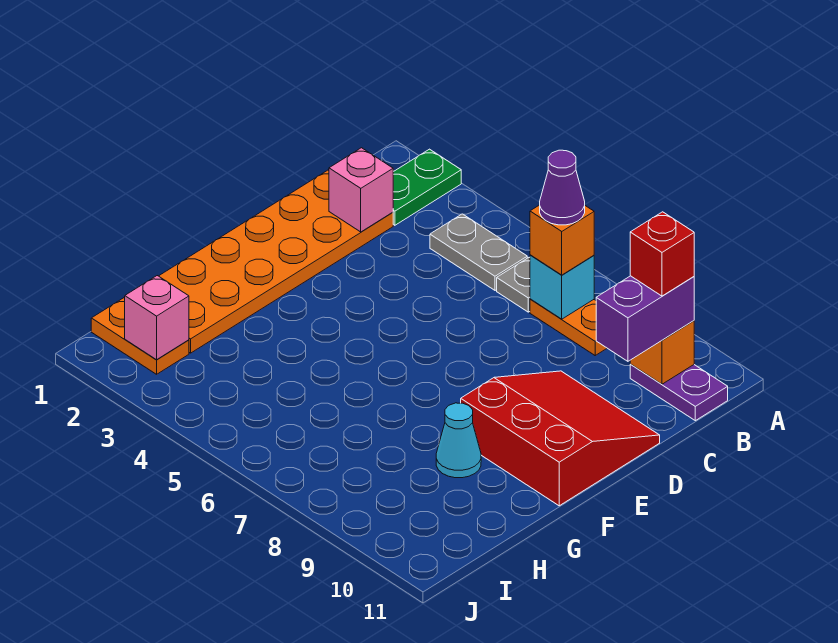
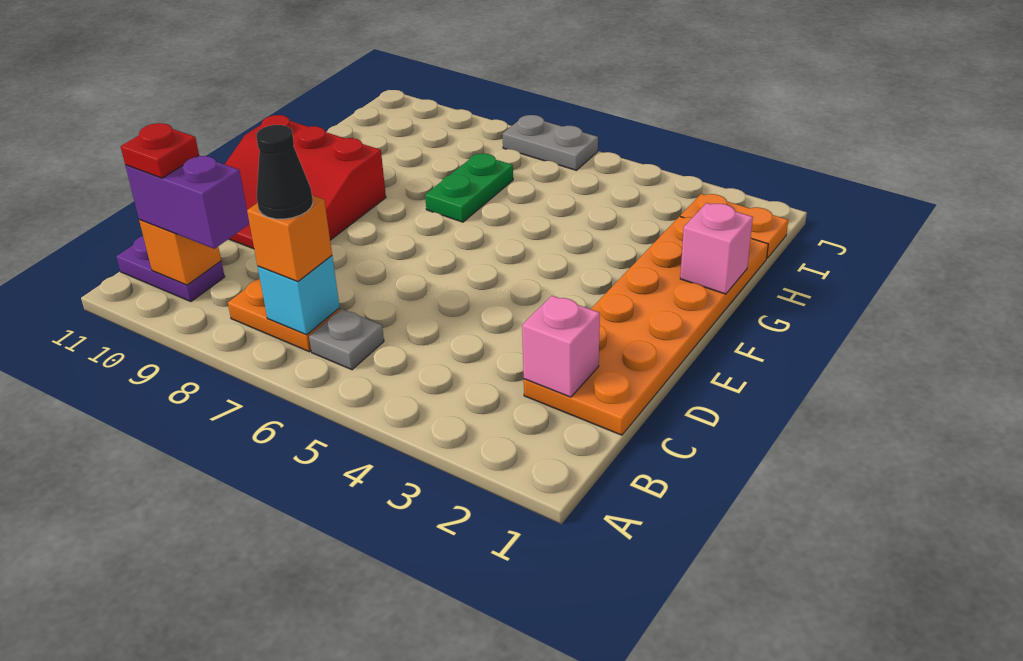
green 1x2 plate [393,149,461,225] -> green 1x2 plate moved to [425,154,513,222]
grey 1x2 plate [430,214,527,290] -> grey 1x2 plate moved to [502,115,598,170]
purple 1x1 cone [540,150,585,225] -> black 1x1 cone [256,125,313,219]
purple 1x2 brick [596,276,694,361] -> purple 1x2 brick turned to [125,156,249,249]
red 1x1 brick [630,212,694,296] -> red 1x1 plate [121,123,199,178]
cyan 1x1 cone [436,403,481,478] -> none
pink 1x1 brick [125,276,189,360] -> pink 1x1 brick moved to [680,203,753,294]

